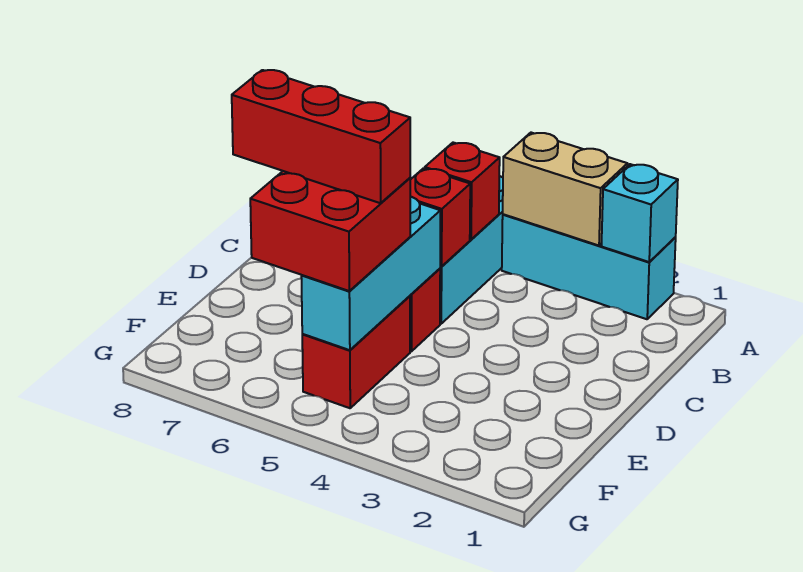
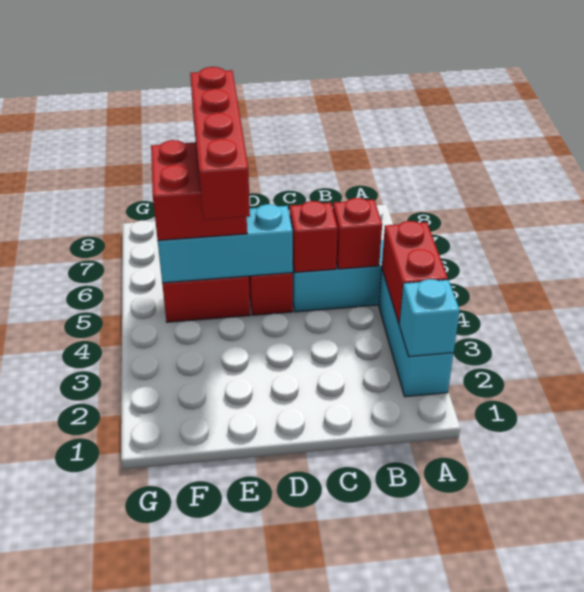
tan 1x2 brick [503,133,628,246] -> red 1x2 brick [382,221,448,324]
red 1x3 brick [232,70,410,203] -> red 1x4 brick [190,67,250,220]

